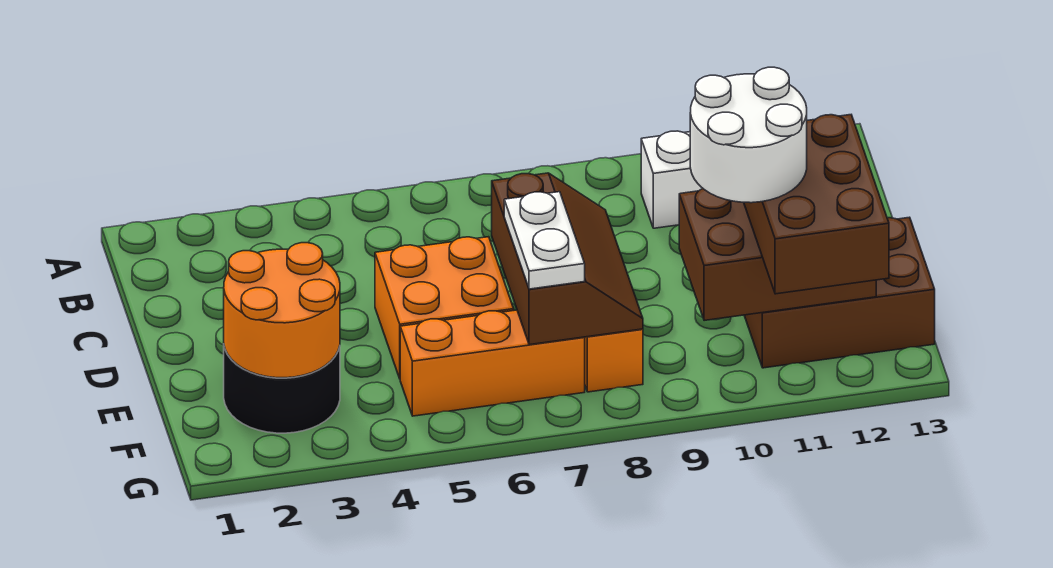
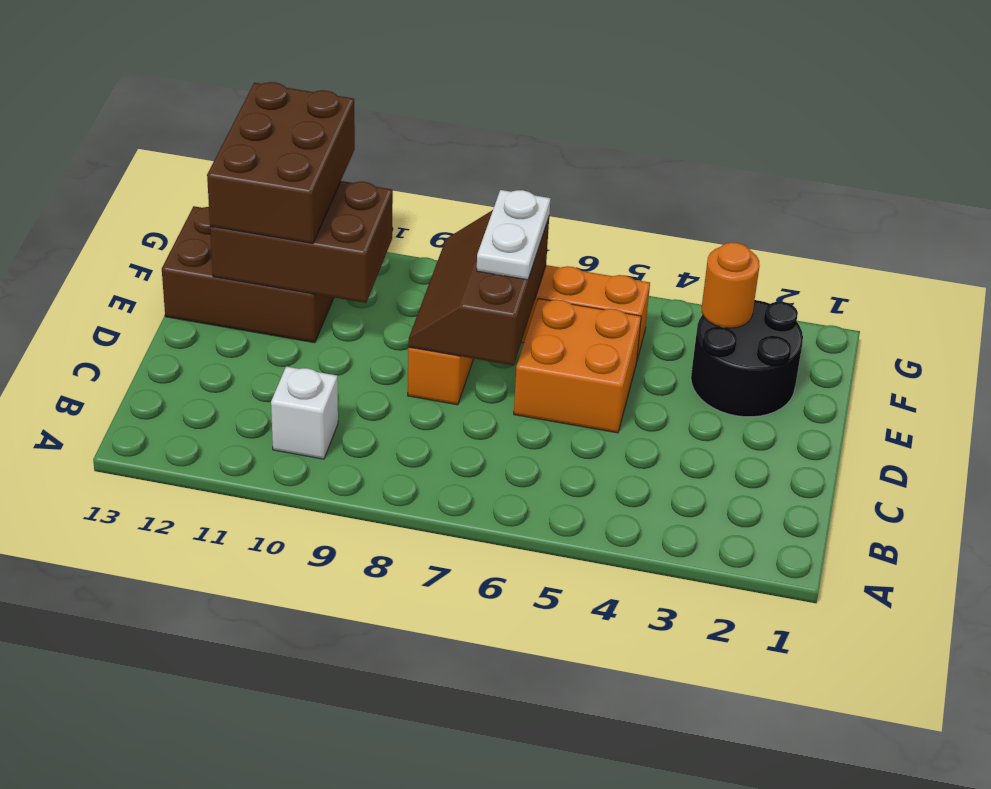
orange 2x2 round brick [224,243,340,378] -> orange 1x1 round brick [702,242,760,328]
white 2x2 round brick [690,67,807,203] -> none

